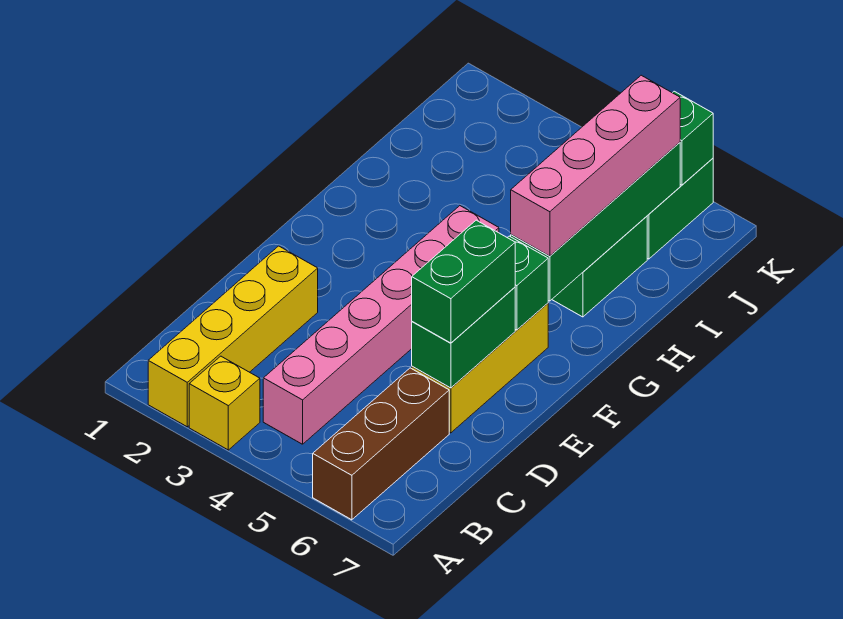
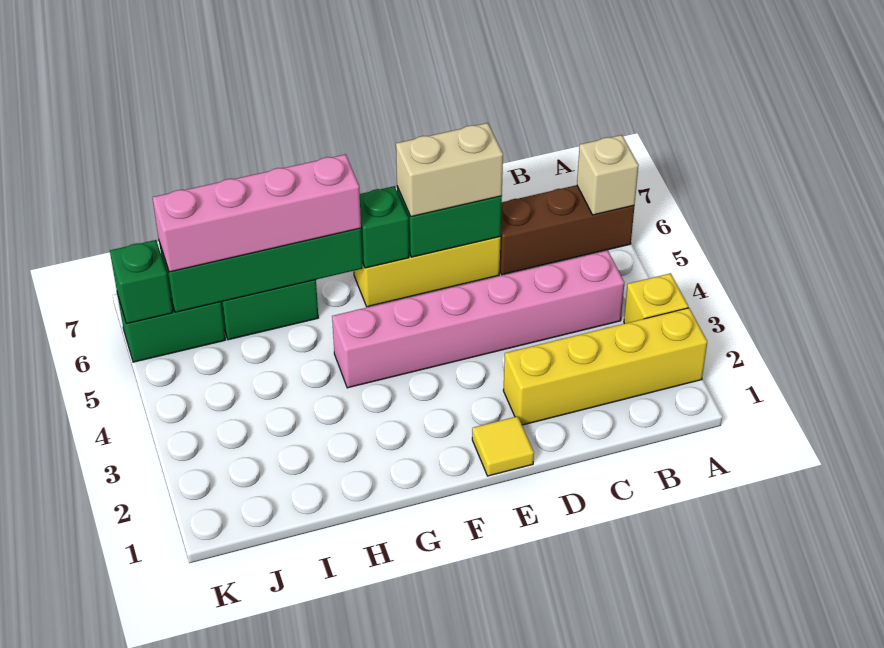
none -> tan 1x1 brick [577,135,639,215]
green 1x2 brick [412,220,515,343] -> tan 1x2 brick [396,123,503,217]
none -> yellow 1x1 tile [472,416,534,476]

